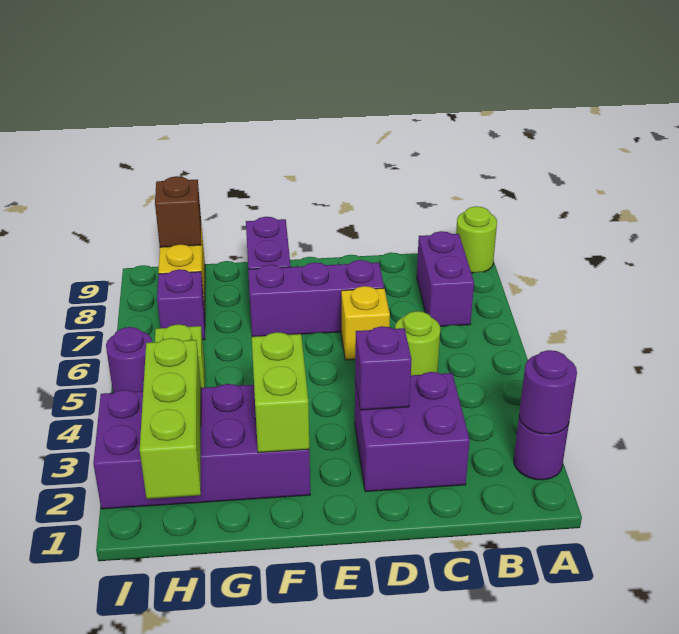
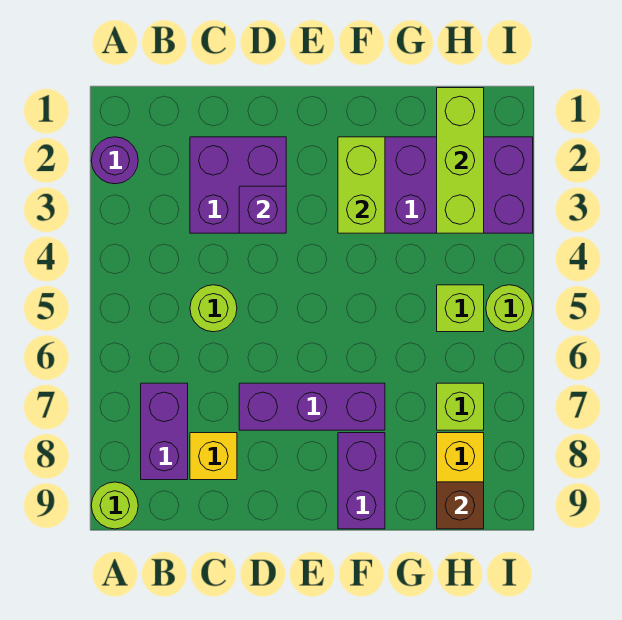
purple 1x1 round brick [519,350,577,434] -> none
yellow 1x1 brick [341,286,390,360] -> yellow 1x1 brick moved to [190,433,237,480]
purple 1x1 brick [157,269,205,340] -> lime 1x1 brick [437,383,484,430]
purple 1x1 round brick [106,327,152,393] -> lime 1x1 round brick [486,285,533,332]

